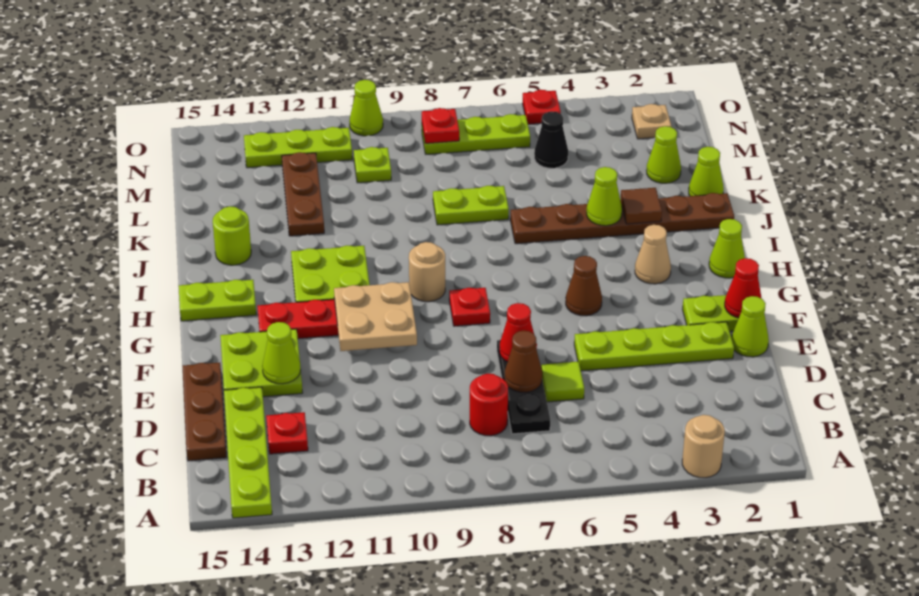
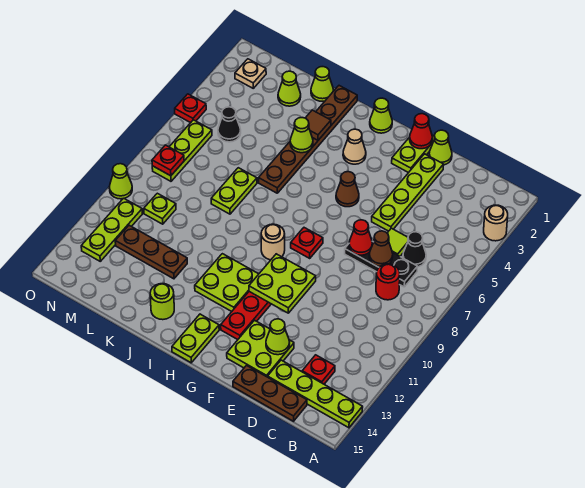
none -> black 1x1 cone [403,232,426,267]
tan 2x2 plate [334,282,417,351] -> lime 2x2 plate [249,254,316,313]

